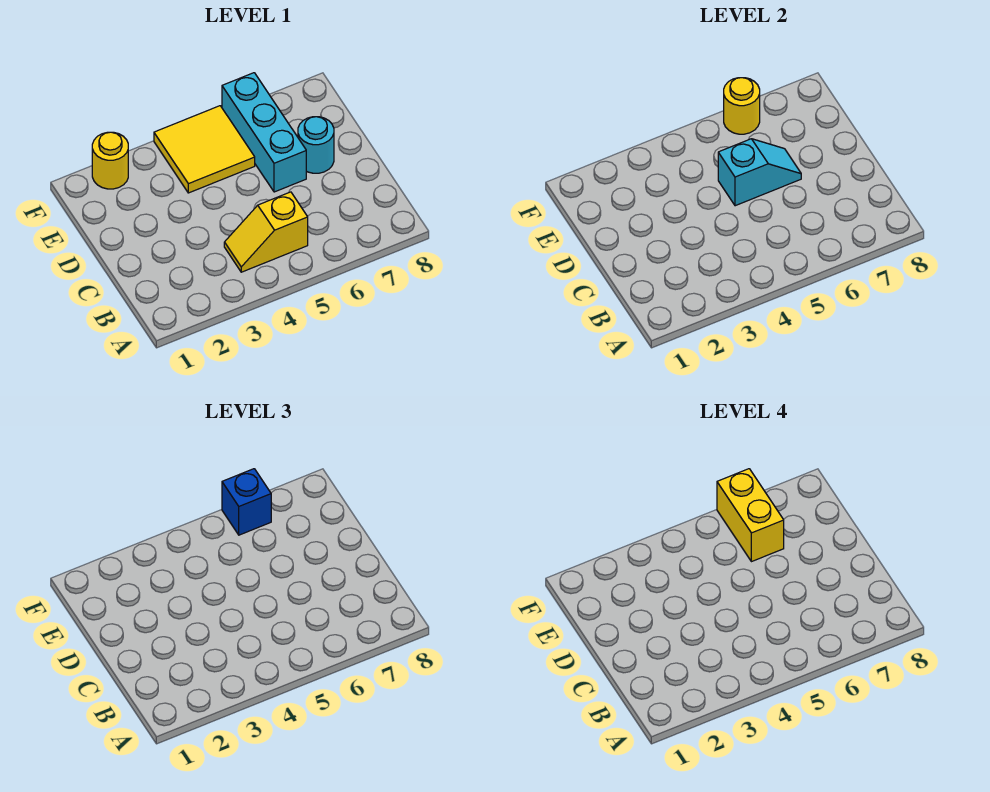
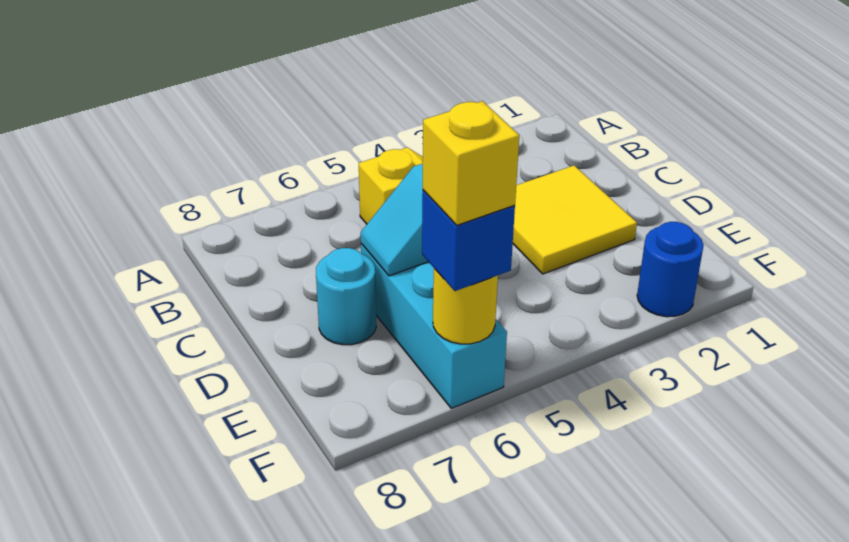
yellow 2x2 tile [154,106,255,193] -> yellow 2x2 tile moved to [513,165,637,274]
yellow 1x2 brick [717,469,784,562] -> yellow 1x1 brick [423,101,519,225]
yellow 1x1 round brick [92,132,128,189] -> blue 1x1 round brick [637,222,704,317]

